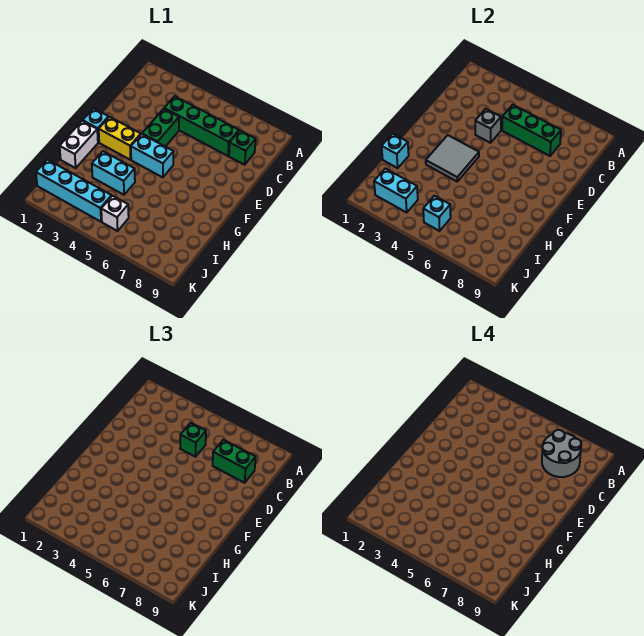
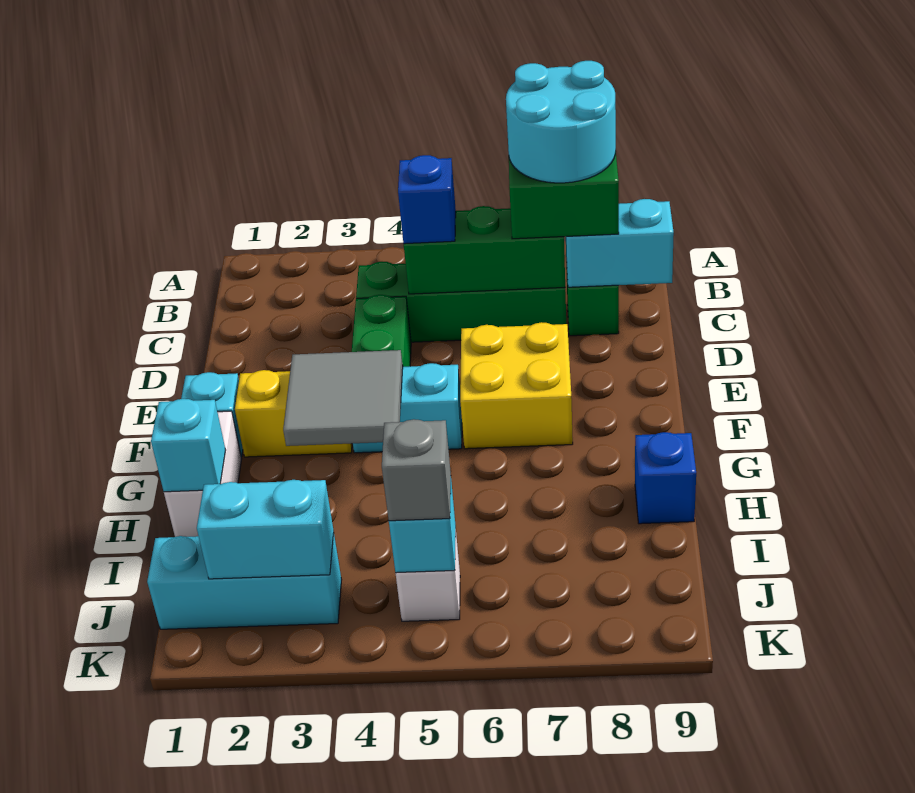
grey 2x2 round brick [542,430,581,477] -> cyan 2x2 round brick [506,61,616,183]
green 1x1 brick [180,423,206,457] -> blue 1x1 brick [398,155,456,244]
grey 1x1 brick [475,109,501,143] -> grey 1x1 brick moved to [382,419,451,521]
none -> yellow 2x2 brick [460,322,573,449]
cyan 1x2 brick [92,151,135,195] -> cyan 1x2 brick moved to [566,199,674,287]
none -> blue 1x1 brick [635,432,696,524]
cyan 1x4 brick [36,160,112,222] -> cyan 1x3 brick [147,533,341,629]

